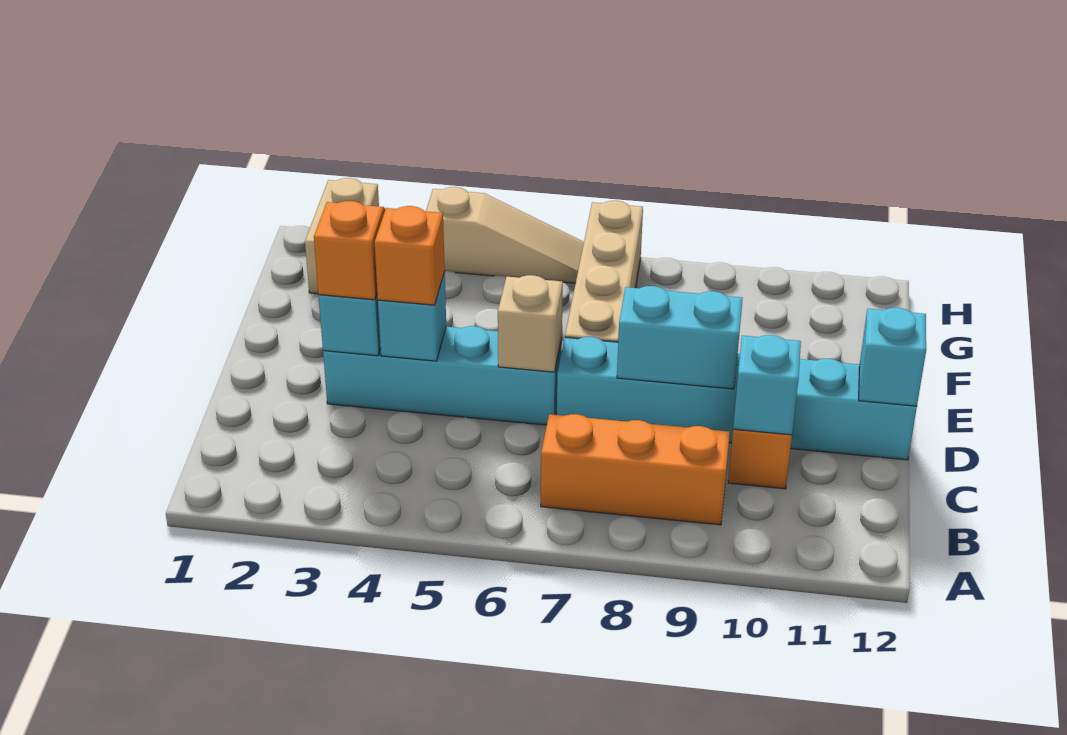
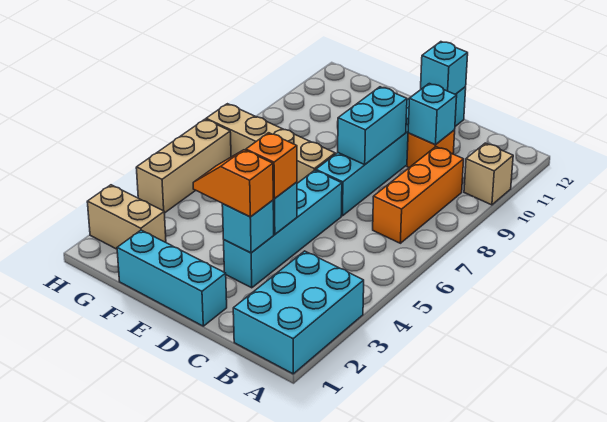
none -> cyan 2x3 brick [233,251,364,374]
none -> cyan 1x3 brick [117,230,227,326]
tan 1x1 brick [498,275,563,372] -> tan 1x1 brick moved to [464,143,513,205]
tan 1x3 slope [426,187,584,283] -> tan 1x3 brick [136,119,231,213]

